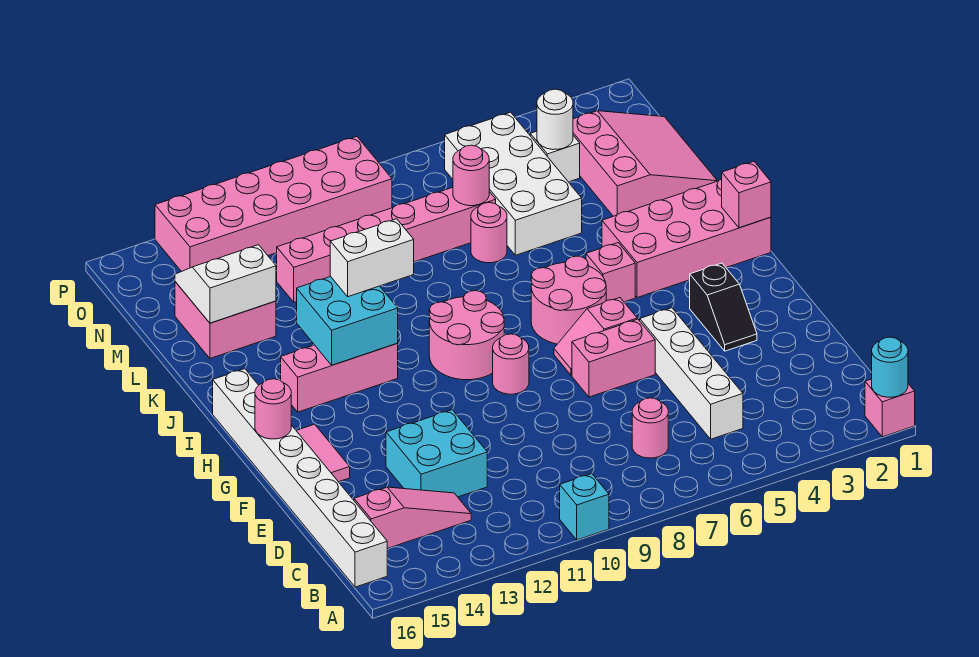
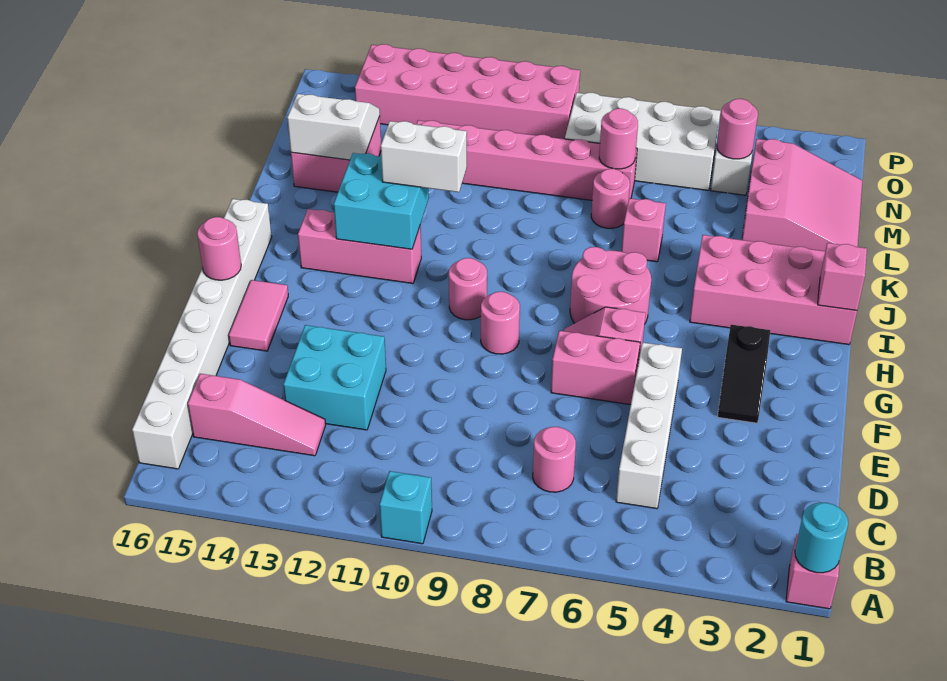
pink 2x2 round brick [429,291,504,380] -> pink 1x1 round brick [449,258,487,320]
pink 1x1 brick [586,243,635,302] -> pink 1x1 brick moved to [622,198,666,262]
white 2x4 brick [445,112,582,255] -> white 2x4 brick turned to [565,93,720,190]
white 1x1 round brick [537,89,573,150] -> pink 1x1 round brick [717,99,758,159]

